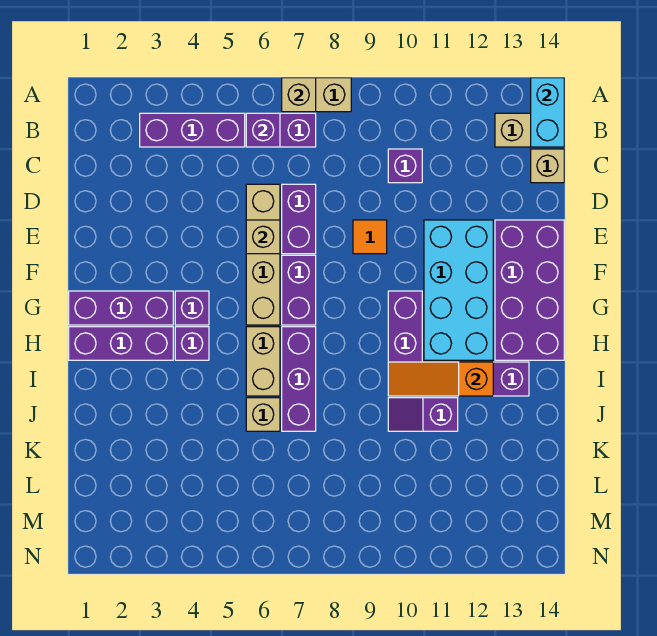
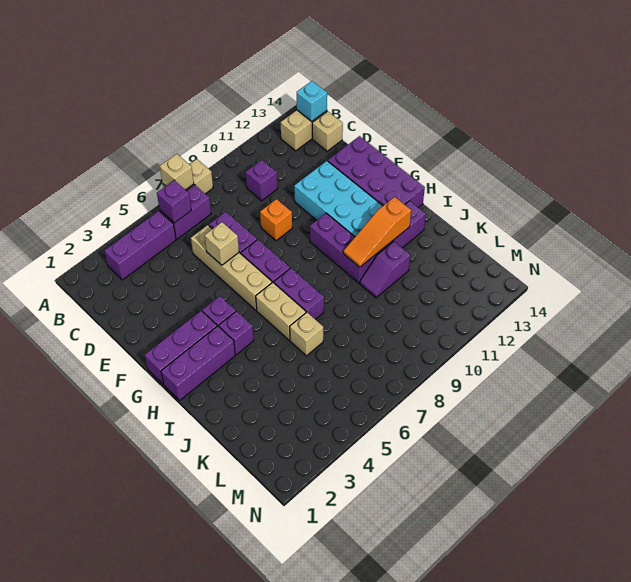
cyan 1x2 brick [531,78,564,147] -> cyan 1x1 brick [297,81,327,122]
orange 1x1 tile [353,220,387,254] -> orange 1x1 brick [260,199,292,241]
purple 1x3 brick [282,327,316,431] -> purple 1x2 brick [274,268,324,319]

